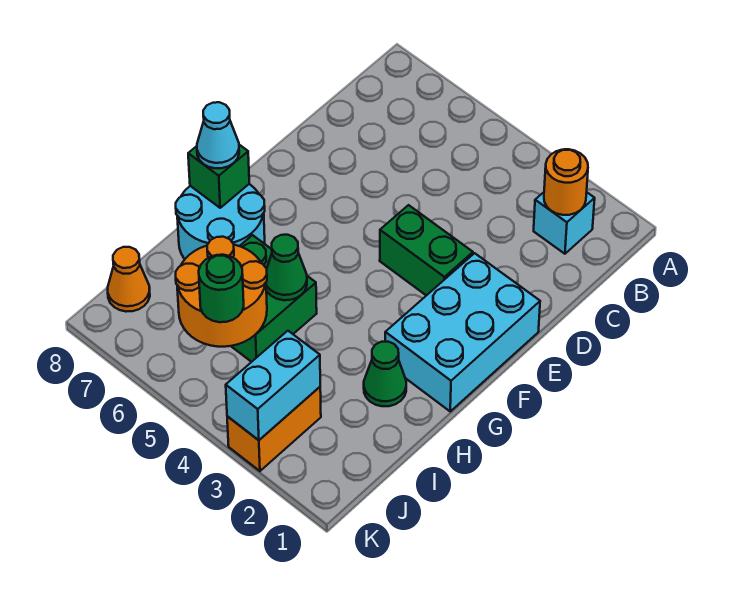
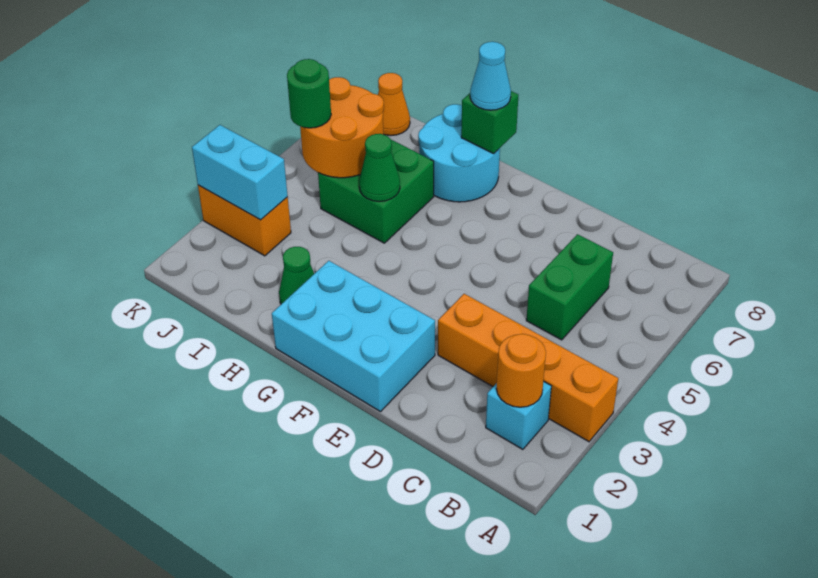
none -> orange 1x4 brick [438,294,618,442]
green 1x2 brick [380,205,473,296] -> green 1x2 brick moved to [526,234,613,340]

